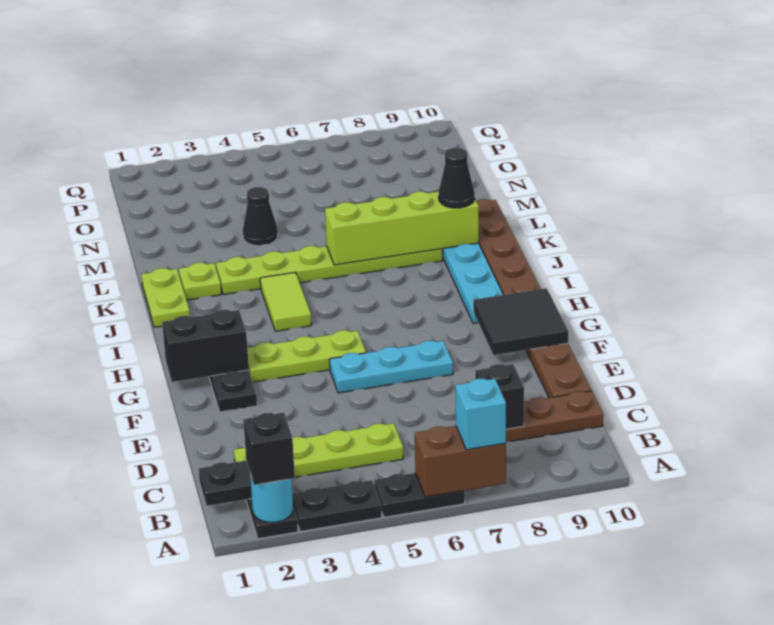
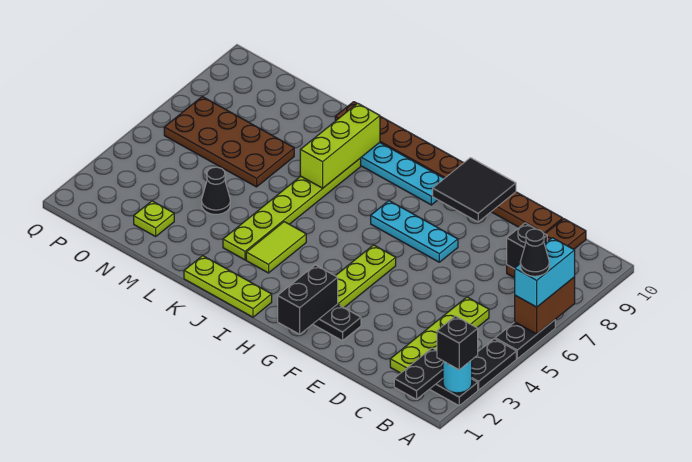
cyan 1x1 brick [455,379,506,450] -> cyan 1x2 brick [515,238,575,307]
cyan 1x3 plate [330,341,453,393] -> cyan 1x3 plate turned to [371,201,458,262]
lime 1x2 tile [260,272,311,331] -> lime 1x2 tile turned to [246,222,306,273]
lime 1x2 plate [141,268,190,327] -> lime 1x3 plate [184,256,272,317]
lime 1x1 plate [179,263,221,300] -> lime 1x1 plate moved to [134,201,174,237]
lime 1x4 brick [325,192,479,265] -> lime 1x3 brick [300,103,380,188]
black 1x1 cone [439,148,475,208] -> black 1x1 cone moved to [520,229,549,276]
none -> brown 2x4 plate [164,97,294,187]

